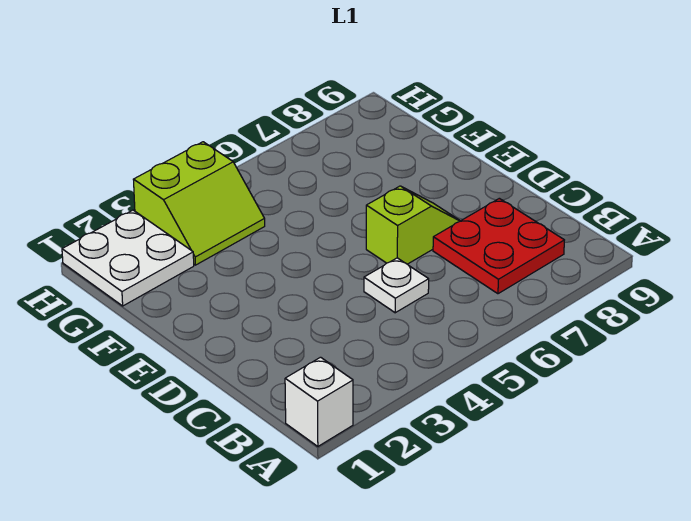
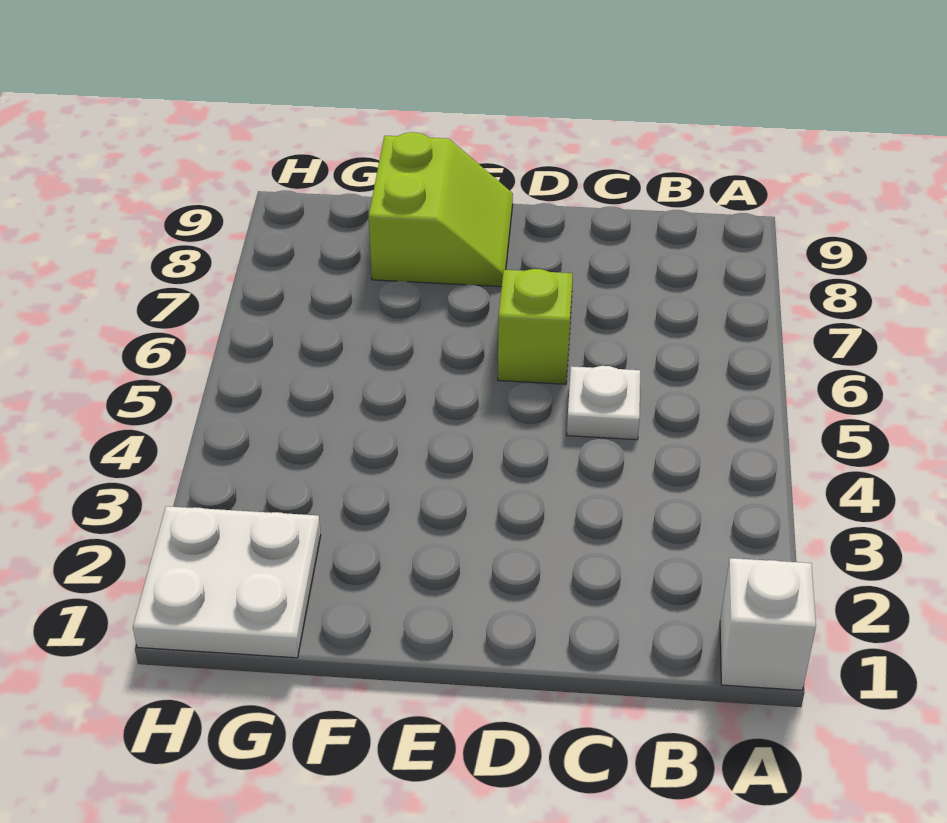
red 2x2 plate [433,198,564,294] -> none
lime 2x2 slope [133,142,265,265] -> lime 2x2 slope moved to [369,132,513,287]

